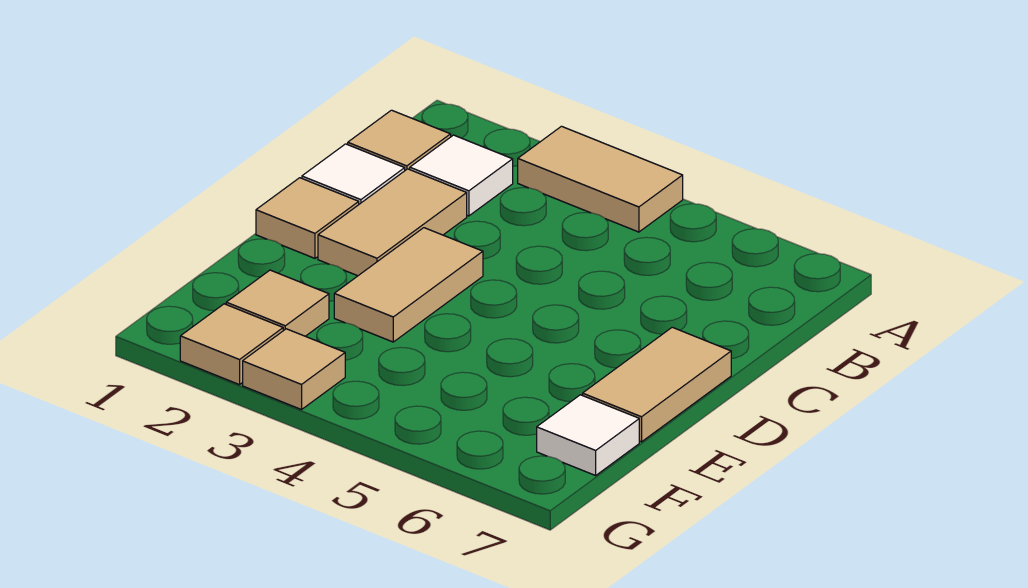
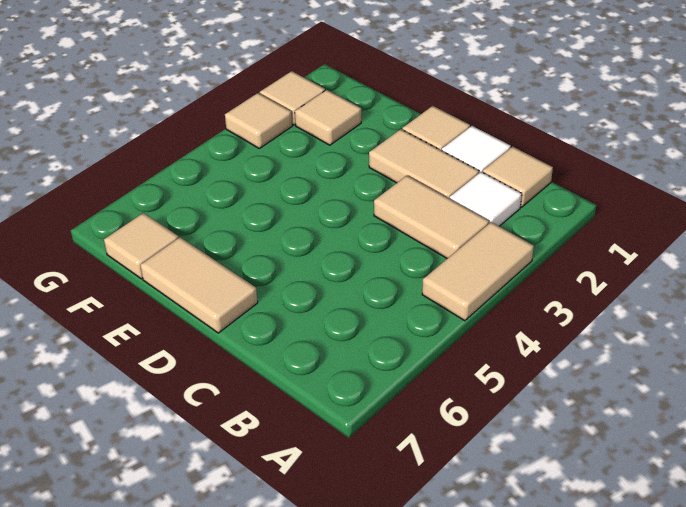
tan 1x2 tile [334,228,483,342] -> tan 1x2 tile moved to [374,176,489,259]
white 1x1 tile [537,395,639,475] -> tan 1x1 tile [104,213,178,279]

